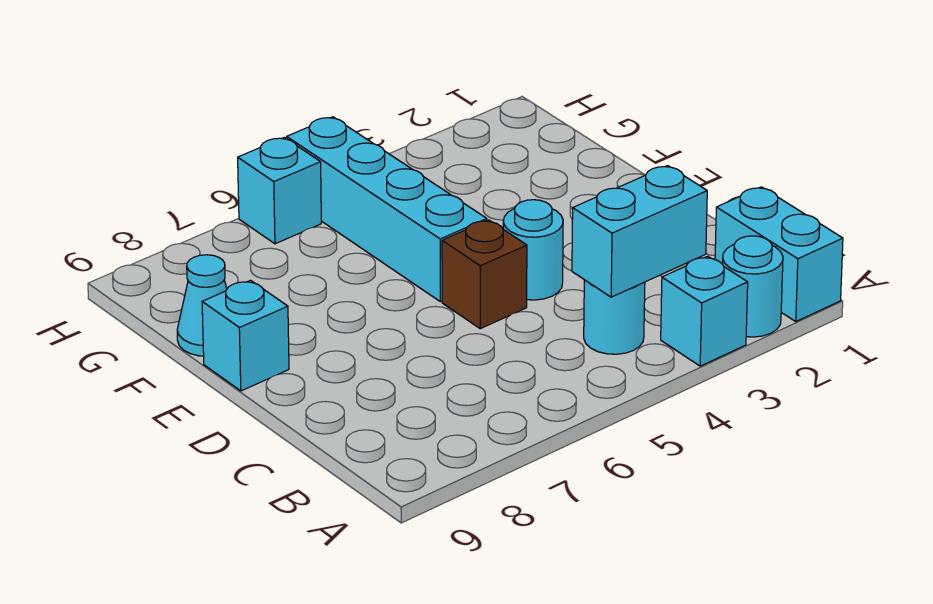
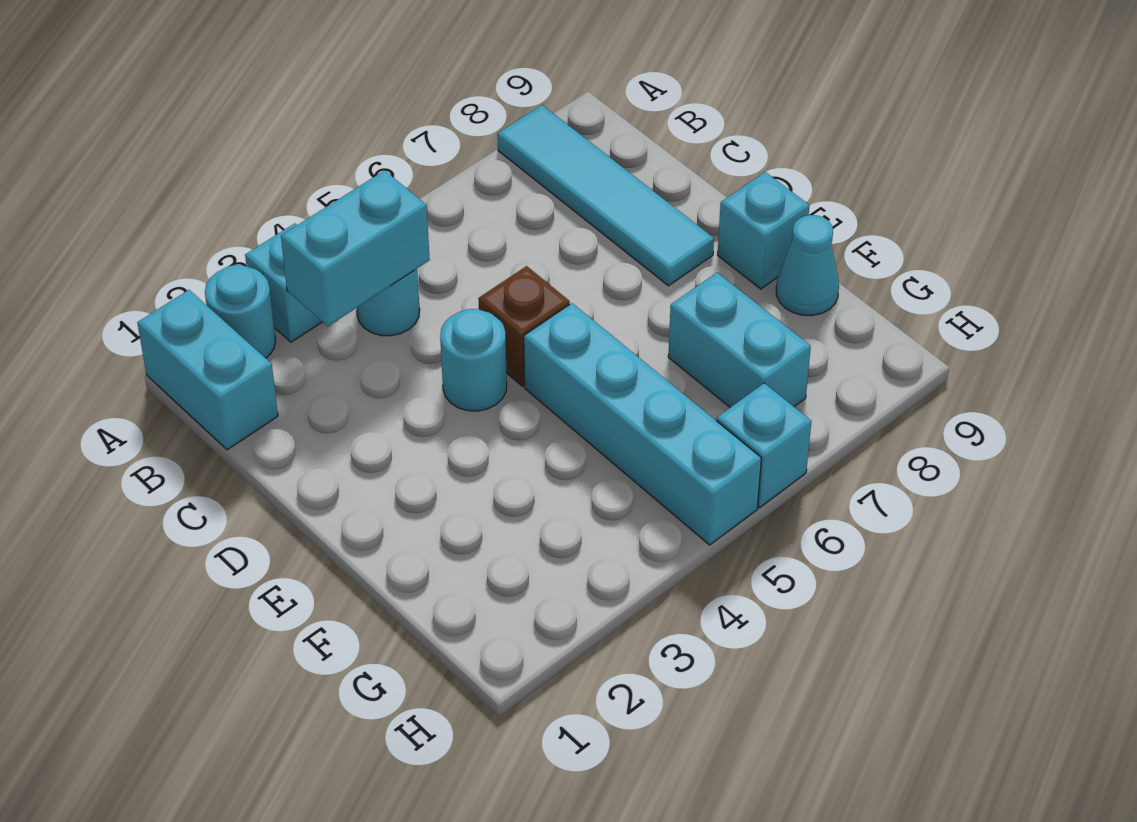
none -> cyan 1x4 tile [497,105,714,286]
none -> cyan 1x2 brick [668,273,811,407]

